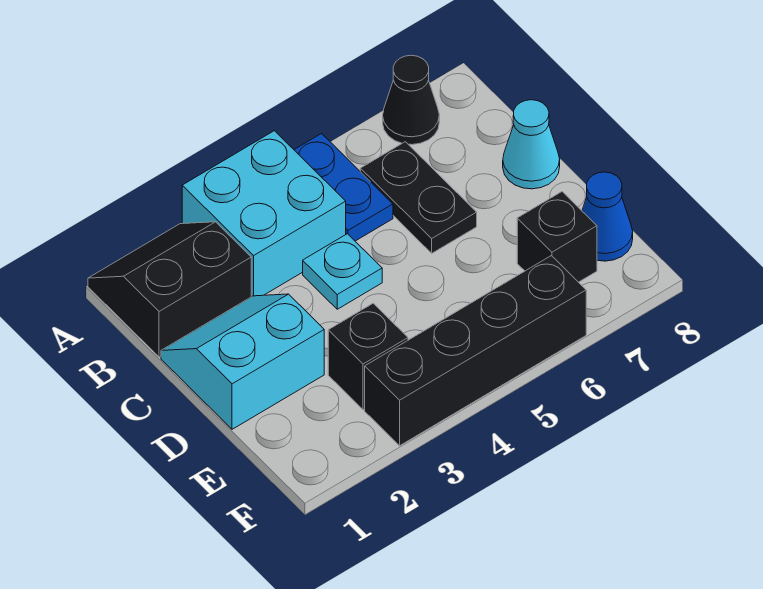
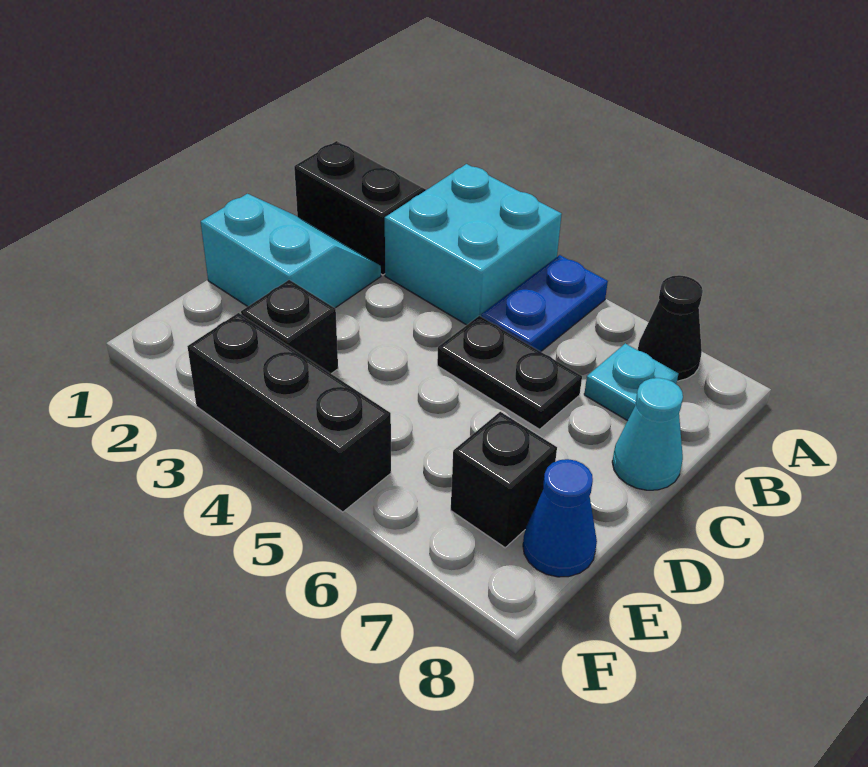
black 1x2 plate [360,142,477,253] -> black 1x2 plate turned to [437,316,582,429]
cyan 1x1 plate [303,234,382,309] -> cyan 1x1 plate moved to [584,343,678,421]
black 1x4 brick [365,256,586,446] -> black 1x3 brick [187,313,391,512]

